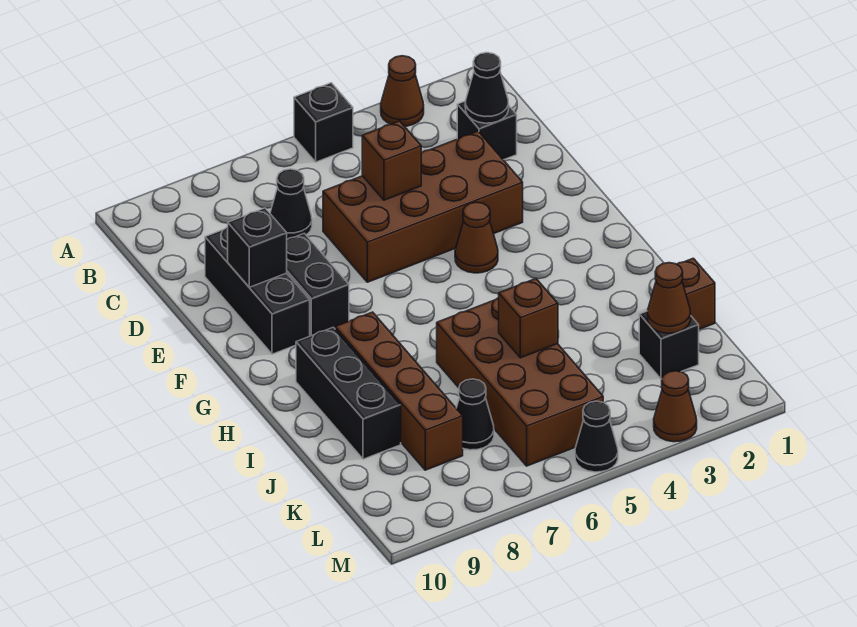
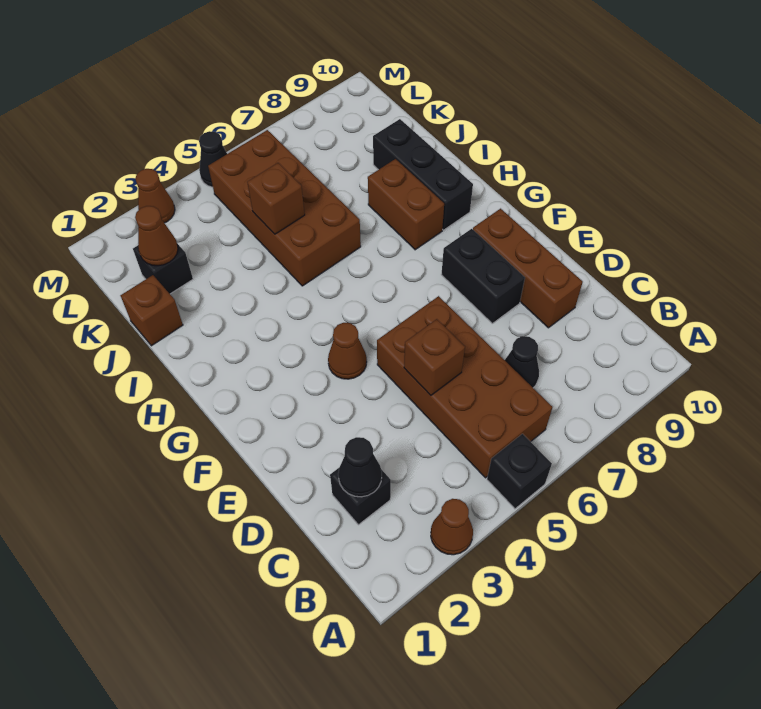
brown 2x4 brick [323,131,523,282] -> brown 2x4 brick turned to [377,296,552,478]
black 1x3 brick [205,227,310,354] -> brown 1x3 brick [473,209,583,328]
black 1x1 brick [228,208,287,287] -> none
brown 1x4 brick [335,312,463,470] -> brown 1x2 brick [368,159,444,250]
black 1x1 cone [456,379,494,450] -> none

